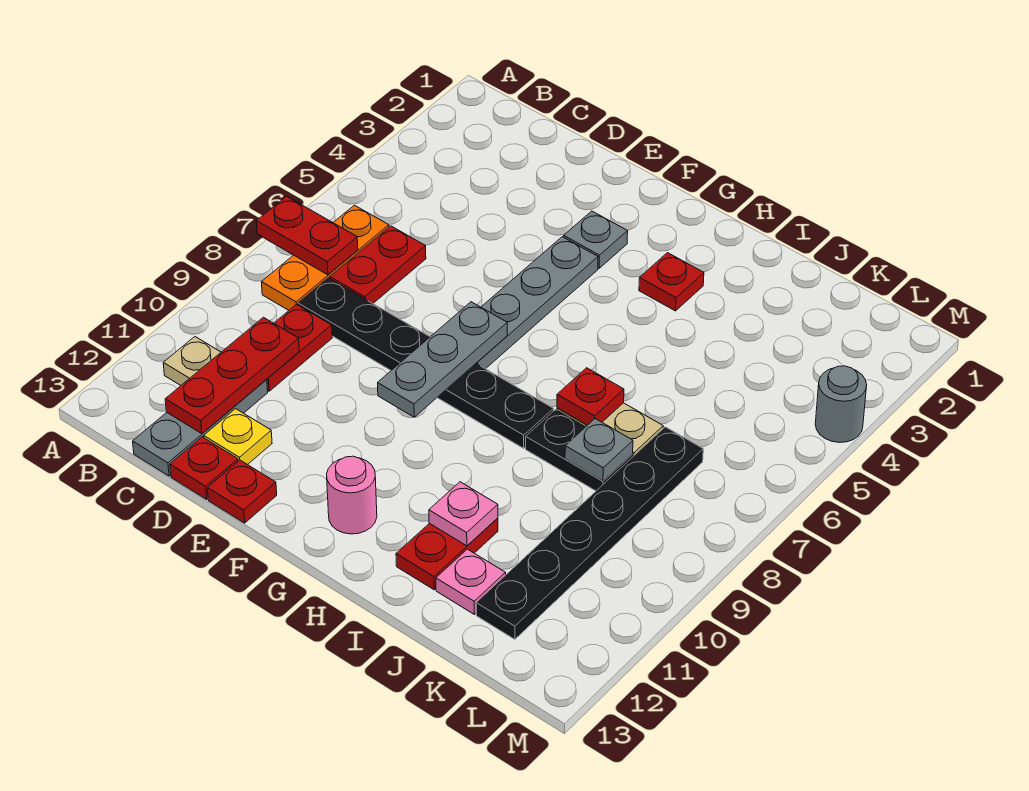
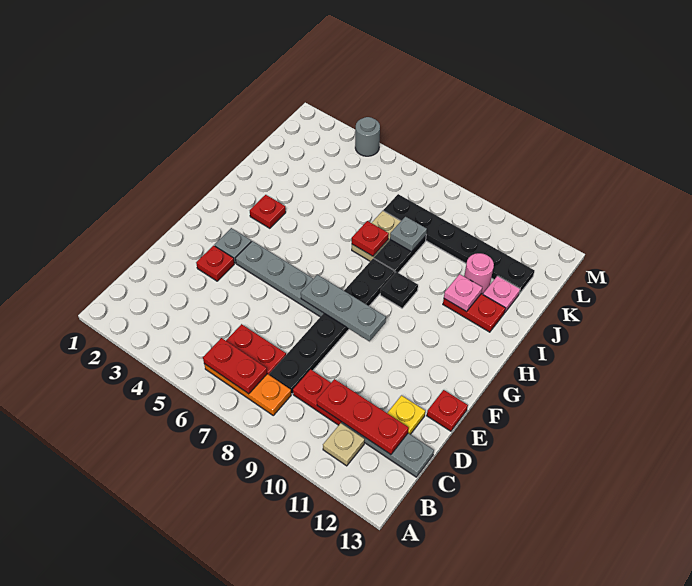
red 1x2 plate [256,196,358,275] -> red 1x2 plate turned to [203,338,267,394]
red 1x1 plate [170,437,238,499] -> red 1x1 plate moved to [196,246,234,281]
pink 1x1 round brick [327,456,377,534] -> pink 1x1 round brick moved to [464,253,494,294]
none -> black 1x1 plate [380,272,418,308]

